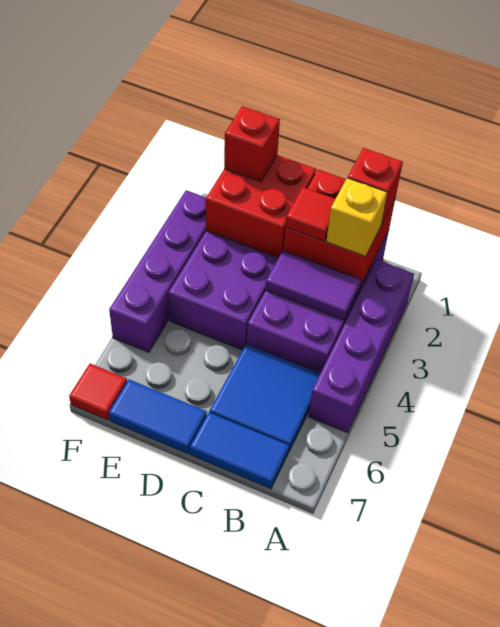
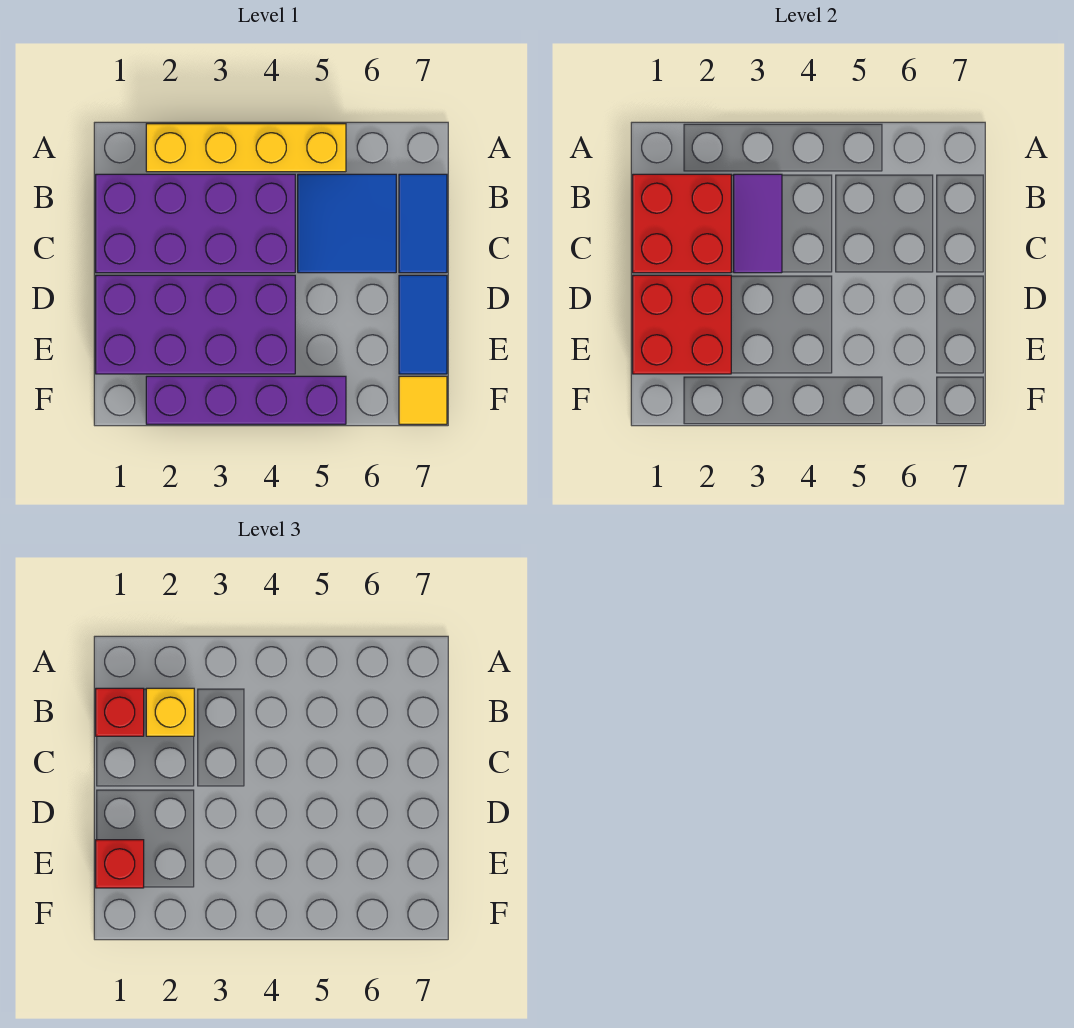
purple 1x4 brick [309,260,414,433] -> yellow 1x4 brick [146,124,346,172]
red 1x1 tile [286,187,335,241] -> none
red 1x1 tile [69,364,127,420] -> yellow 1x1 tile [399,376,447,424]

